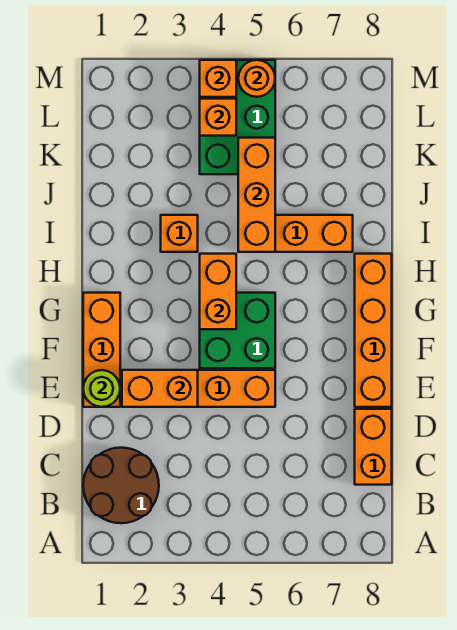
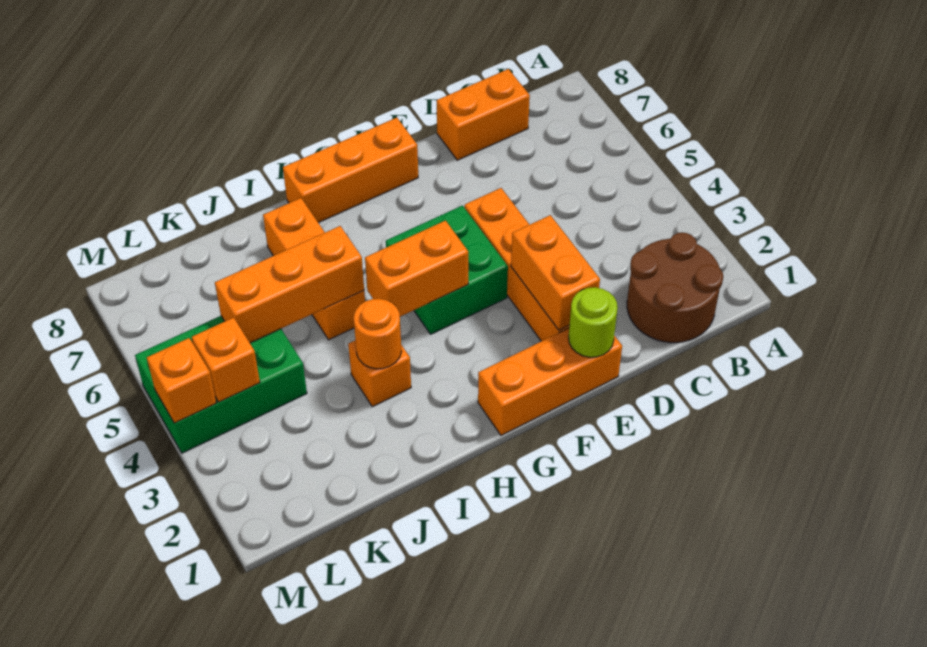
orange 1x4 brick [355,254,392,407] -> orange 1x3 brick [283,118,418,223]
orange 1x1 round brick [238,60,275,97] -> orange 1x1 round brick moved to [354,299,402,369]

